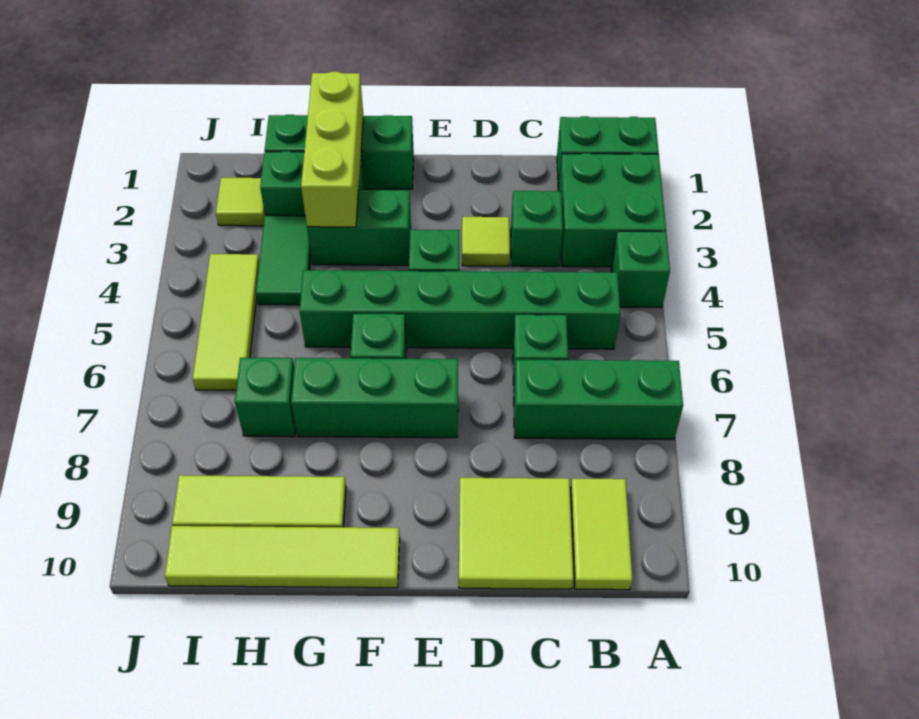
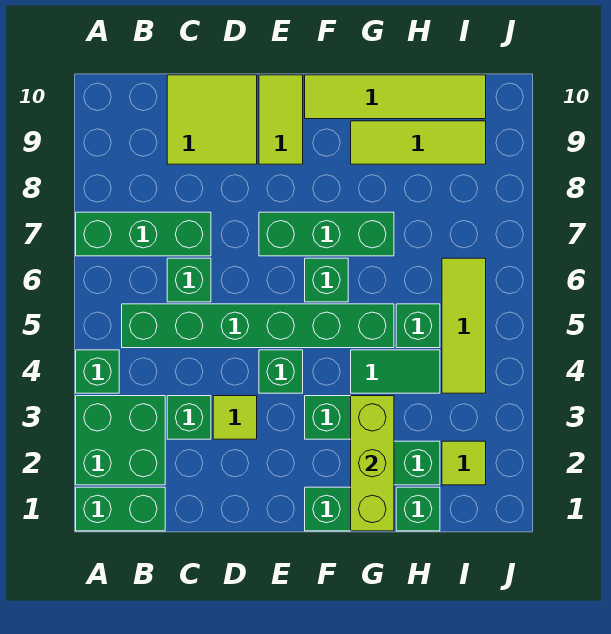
lime 1x2 tile [571,479,632,590] -> lime 1x2 tile moved to [259,75,303,164]
green 1x2 tile [256,215,311,305] -> green 1x2 tile turned to [351,350,440,393]
green 1x1 brick [235,358,296,437] -> green 1x1 brick moved to [396,304,440,348]

